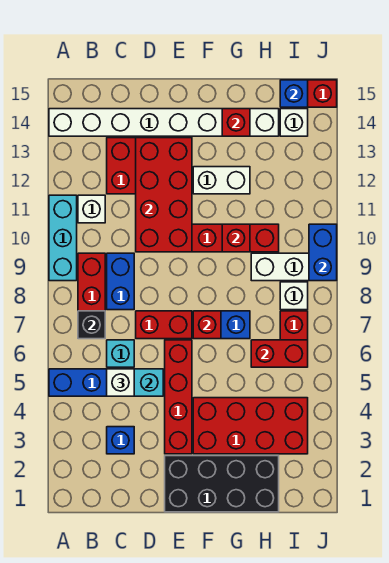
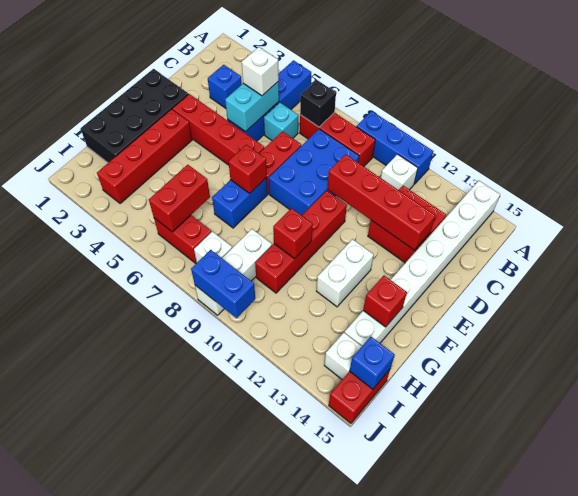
cyan 1x3 brick [49,195,77,281] -> blue 1x3 brick [356,111,433,184]
blue 1x2 brick [107,253,134,310] -> blue 2x3 brick [269,129,359,216]
red 2x4 brick [136,138,192,252] -> red 1x4 brick [328,154,435,250]
red 2x4 brick [193,398,308,454] -> red 1x4 brick [97,109,192,204]

